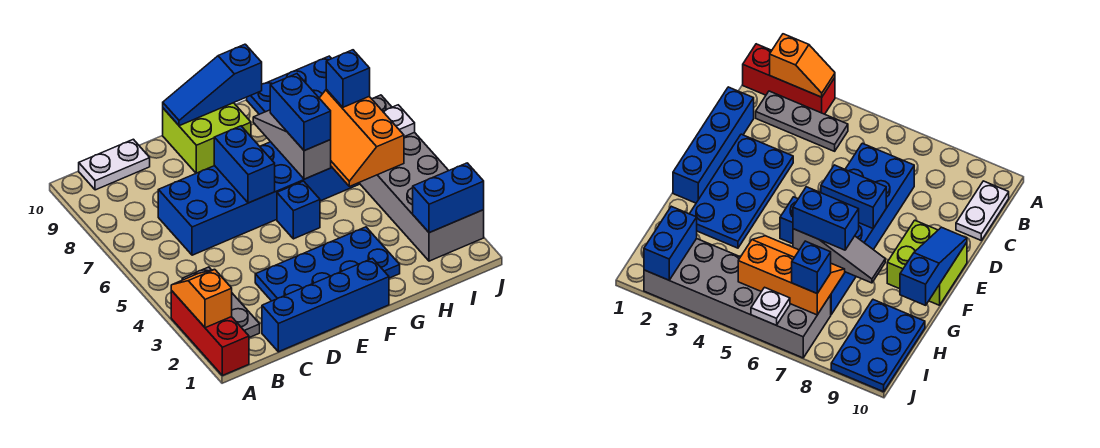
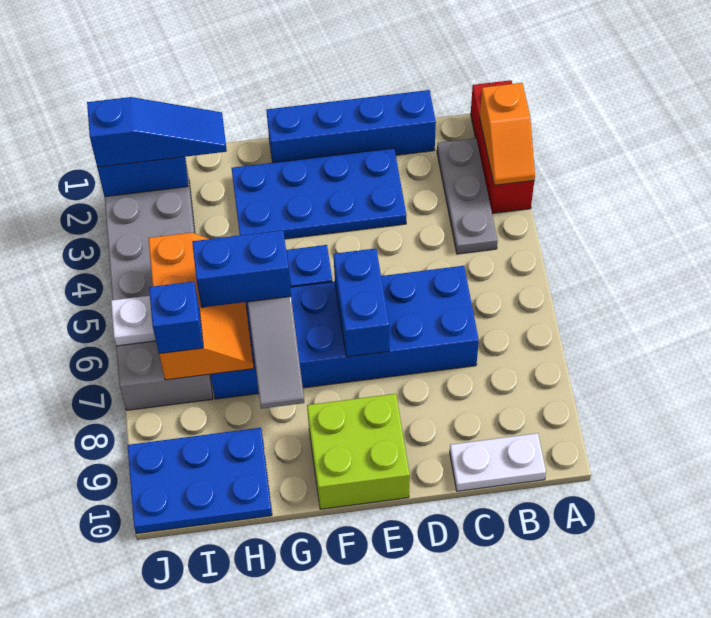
blue 1x3 slope [163,44,262,126] -> blue 1x3 slope moved to [87,97,227,167]
blue 1x2 brick [270,74,331,151] -> blue 1x2 brick turned to [192,230,291,307]

